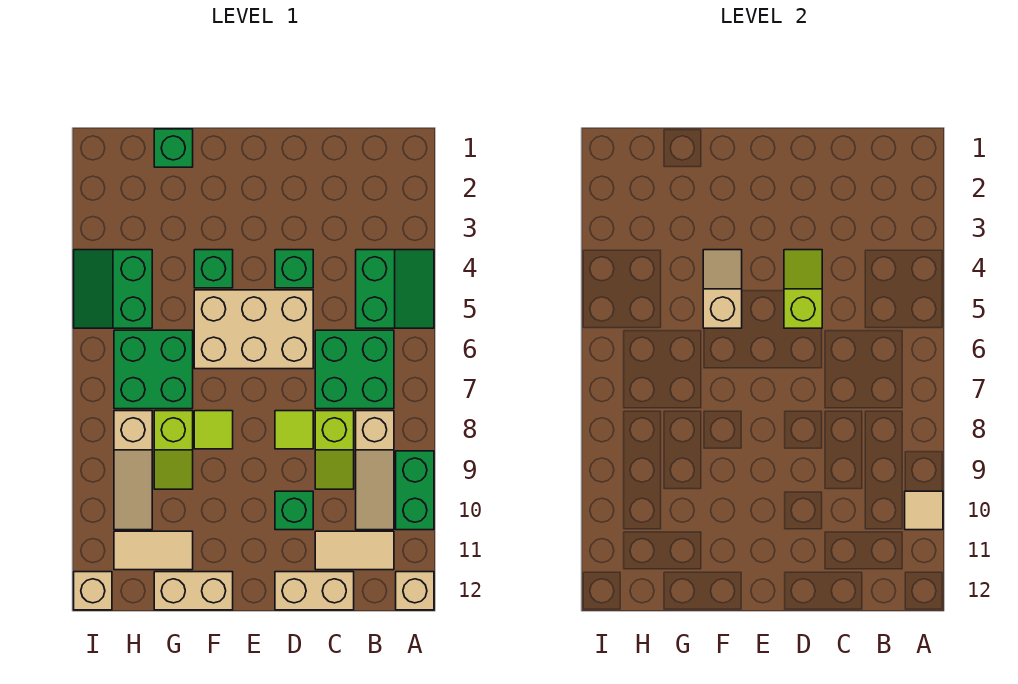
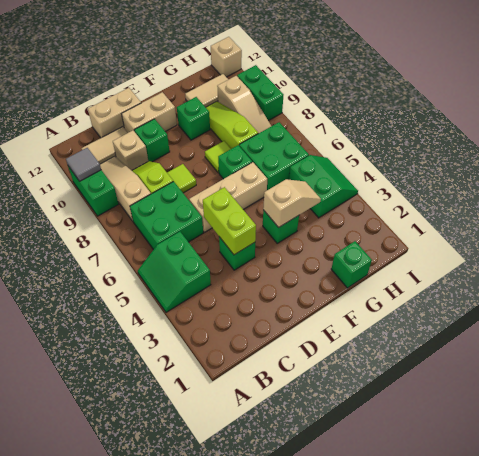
tan 1x1 tile [905,491,943,530] -> grey 1x1 tile [66,148,101,181]
tan 1x1 brick [396,572,434,610] -> tan 1x1 brick moved to [113,131,148,171]
lime 1x2 slope [784,250,822,328] -> lime 1x2 brick [203,187,256,255]
tan 2x3 brick [194,290,313,369] -> tan 1x3 brick [189,162,267,232]
tan 1x2 slope [703,250,742,328] -> tan 1x2 slope turned to [263,179,321,227]
none -> green 1x1 brick [218,145,252,179]
none -> green 1x1 brick [177,97,210,140]
tan 1x2 brick [154,572,233,610] -> tan 1x2 brick moved to [122,92,177,133]
lime 1x2 slope [154,411,193,489] -> lime 1x3 slope [206,101,258,149]
tan 1x3 slope [114,411,152,530] -> tan 1x3 slope turned to [217,76,271,133]
none -> green 1x2 brick [237,65,283,121]

